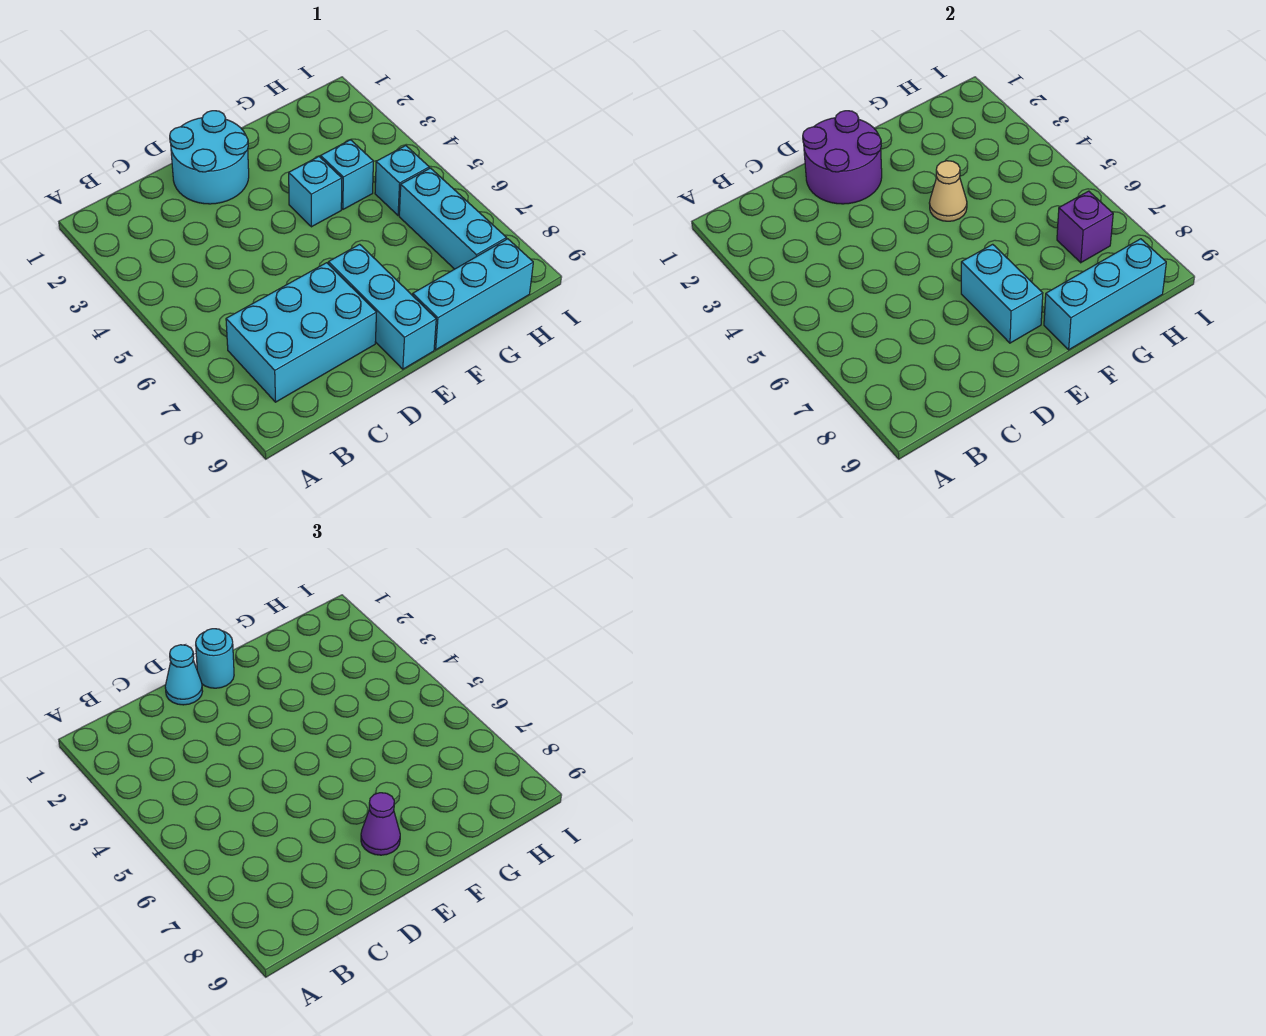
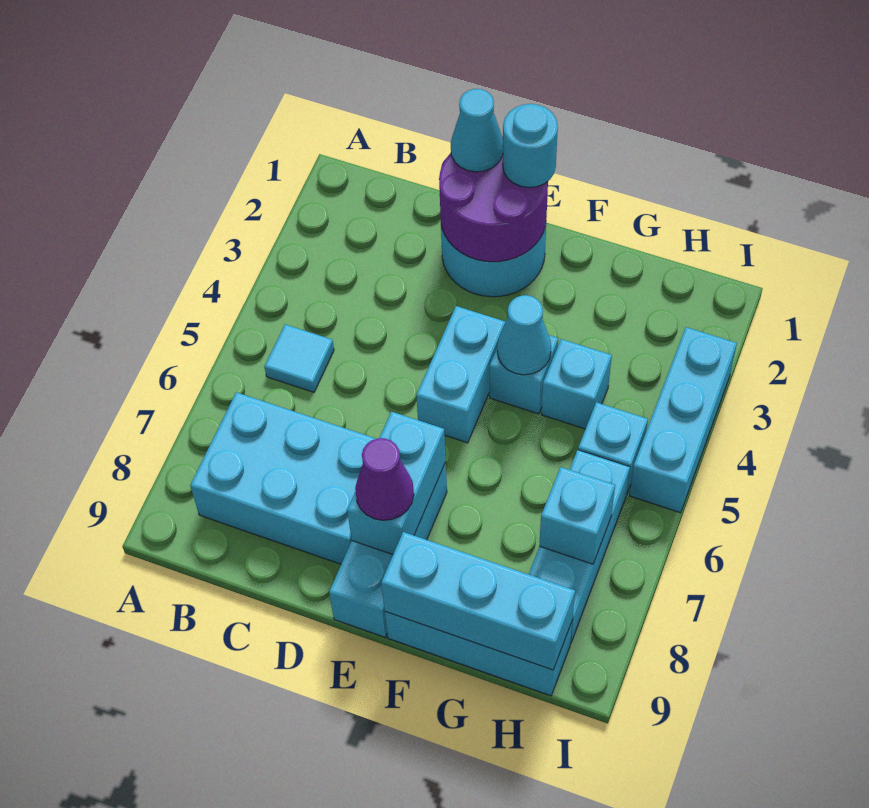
none -> cyan 1x1 tile [264,324,334,392]
none -> cyan 1x2 brick [416,306,506,443]
tan 1x1 cone [929,161,967,221] -> cyan 1x1 cone [497,295,551,375]
purple 1x1 brick [1057,191,1113,263] -> cyan 1x1 brick [539,467,615,564]
none -> cyan 1x3 brick [629,327,737,513]

